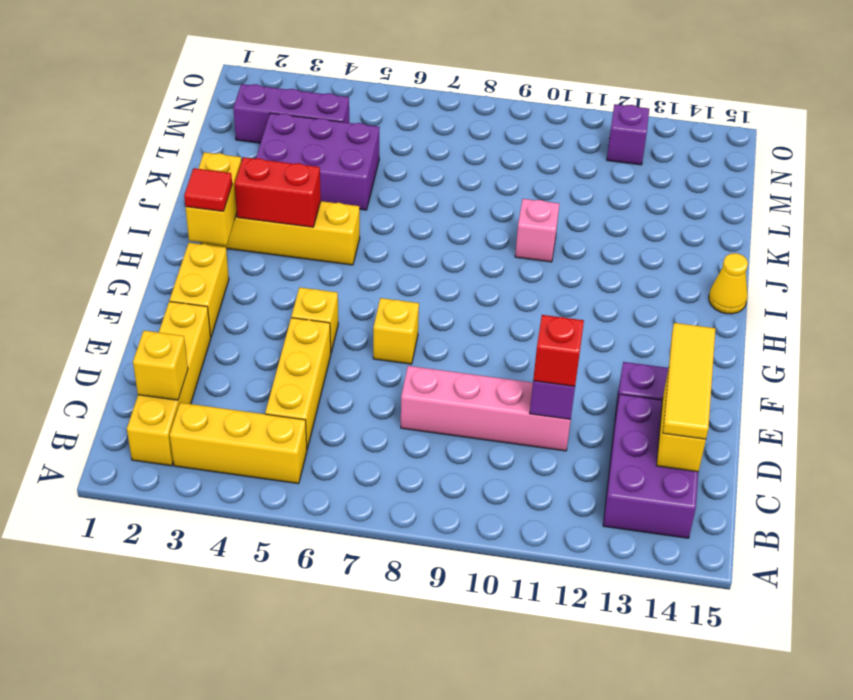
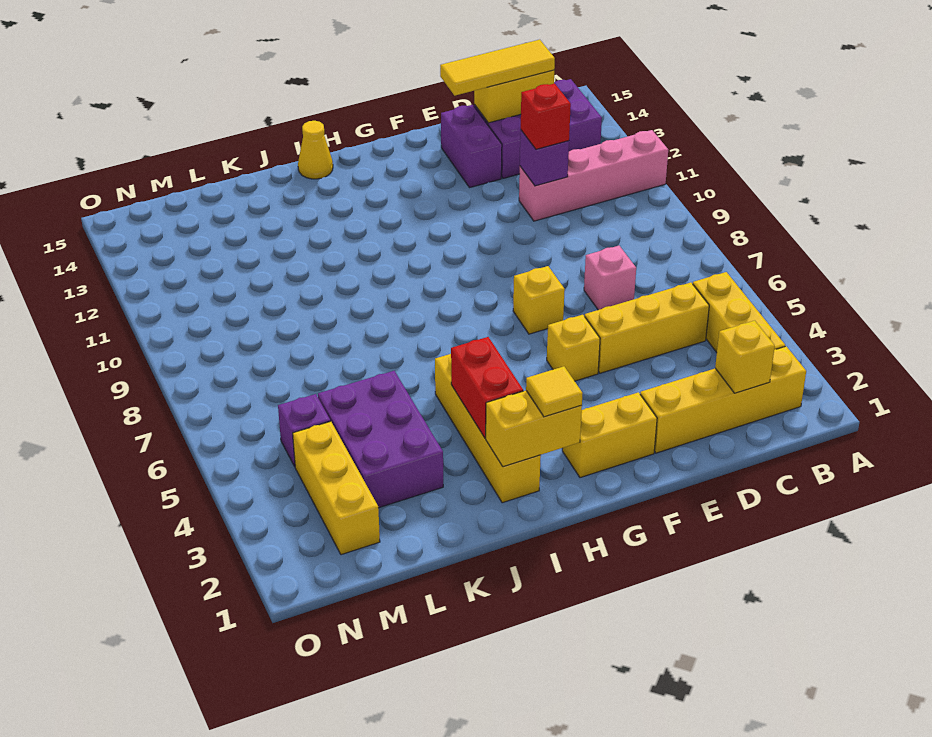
pink 1x4 brick [401,366,571,451] -> pink 1x4 brick turned to [519,130,668,221]
red 1x1 tile [184,168,232,211] -> yellow 1x1 tile [526,366,583,417]
pink 1x1 brick [515,199,559,262] -> pink 1x1 brick moved to [584,246,636,310]
purple 1x3 brick [233,84,349,143] -> yellow 1x3 brick [293,421,380,555]
purple 1x1 brick [607,104,649,165] -> purple 1x1 brick moved to [278,394,330,466]

